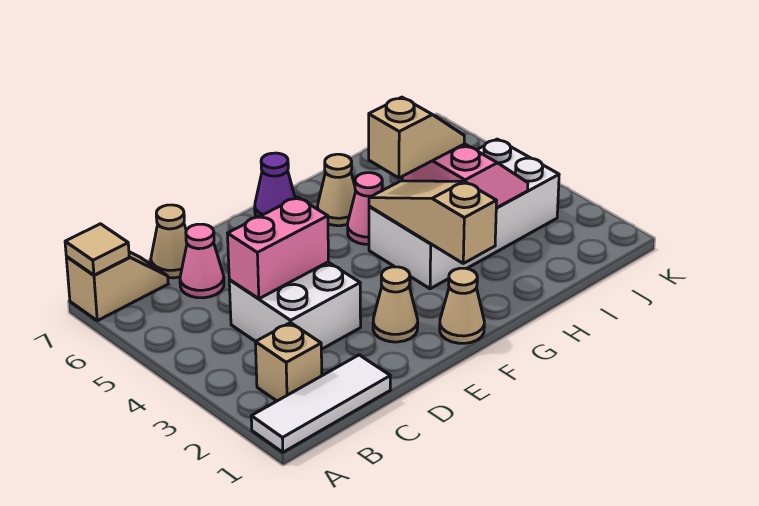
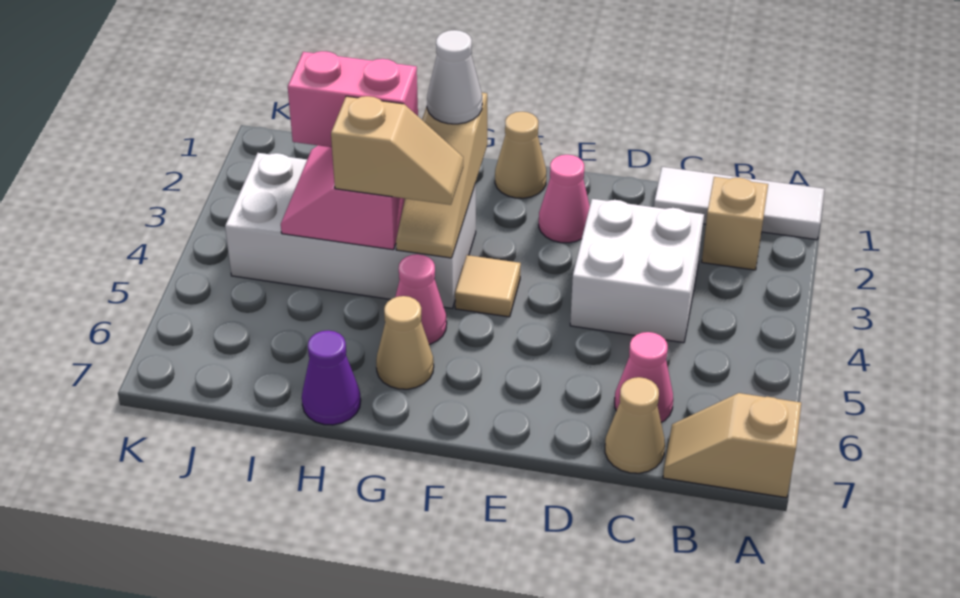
tan 1x1 tile [65,224,129,275] -> tan 1x1 tile moved to [455,255,521,317]
pink 1x2 brick [227,197,328,299] -> pink 1x2 brick moved to [288,51,418,147]
tan 1x1 cone [373,267,418,342] -> pink 1x1 cone [539,155,590,243]
purple 1x1 cone [255,153,295,217] -> purple 1x1 cone moved to [302,330,361,425]
none -> white 1x1 cone [427,30,482,124]
tan 1x2 slope [369,97,464,178] -> tan 1x2 slope turned to [331,96,463,205]

